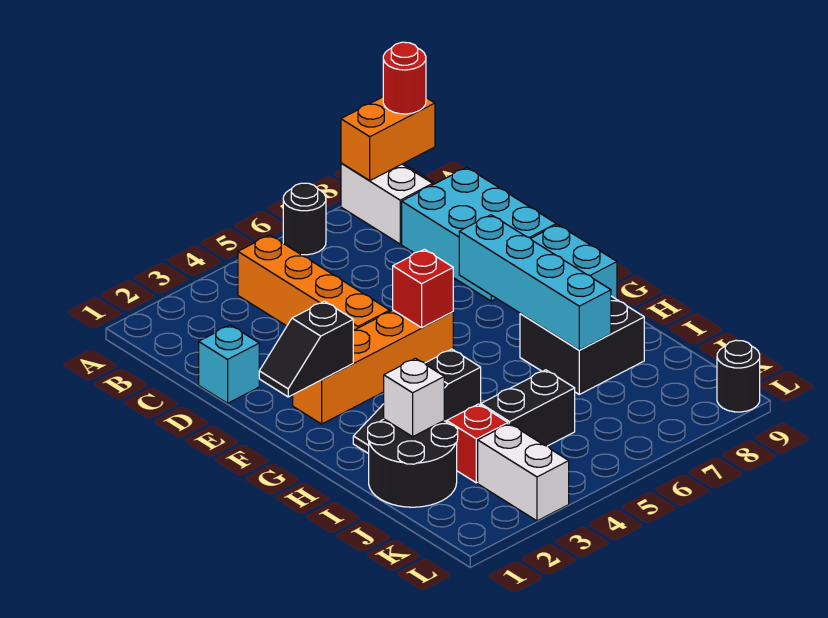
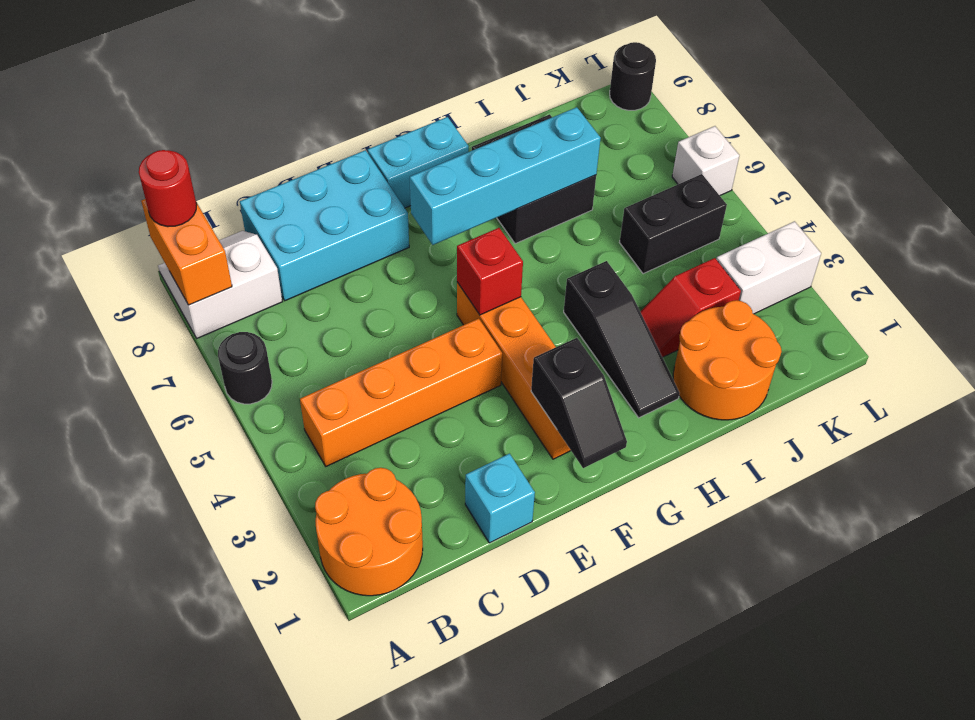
none -> orange 2x2 round brick [315,468,423,596]
black 2x2 round brick [368,419,458,507] -> orange 2x2 round brick [673,300,782,420]
white 1x1 brick [384,358,444,437] -> white 1x1 brick moved to [672,126,739,195]
black 1x2 brick [481,370,575,446] -> black 1x2 brick turned to [620,174,727,274]

